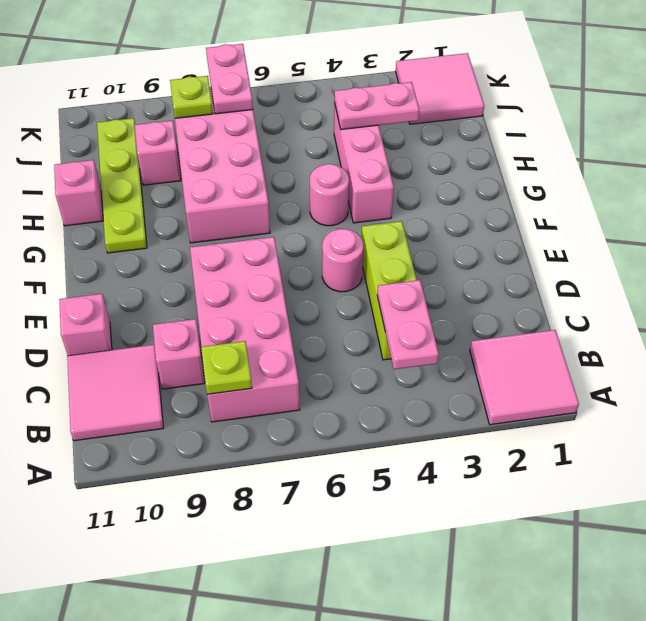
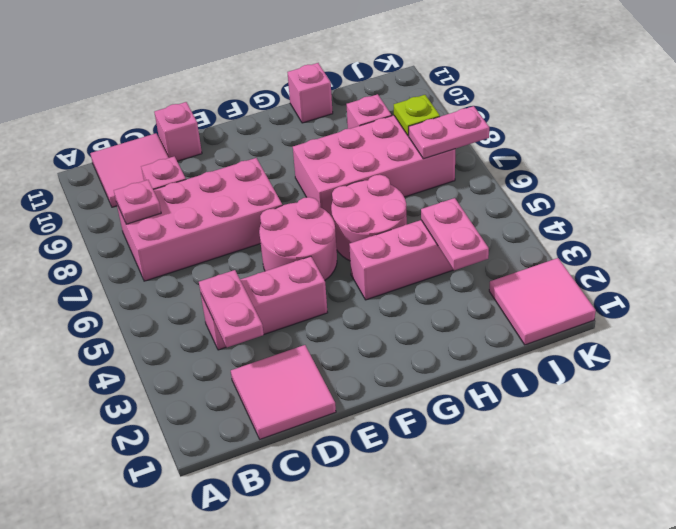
pink 2x2 tile [470,330,579,425] -> pink 2x2 tile moved to [231,345,336,439]
pink 1x2 plate [377,280,439,369] -> pink 1x2 plate turned to [199,270,264,348]
lime 1x1 plate [201,341,252,394] -> pink 1x1 plate [114,180,161,224]
lime 1x3 brick [361,221,417,360] -> pink 1x3 brick [201,256,328,350]
pink 1x1 round brick [322,229,363,292] -> pink 2x2 round brick [259,197,337,280]
pink 1x1 round brick [310,164,349,226] -> pink 2x2 round brick [331,175,407,261]
lime 1x4 plate [97,118,147,253] -> none

